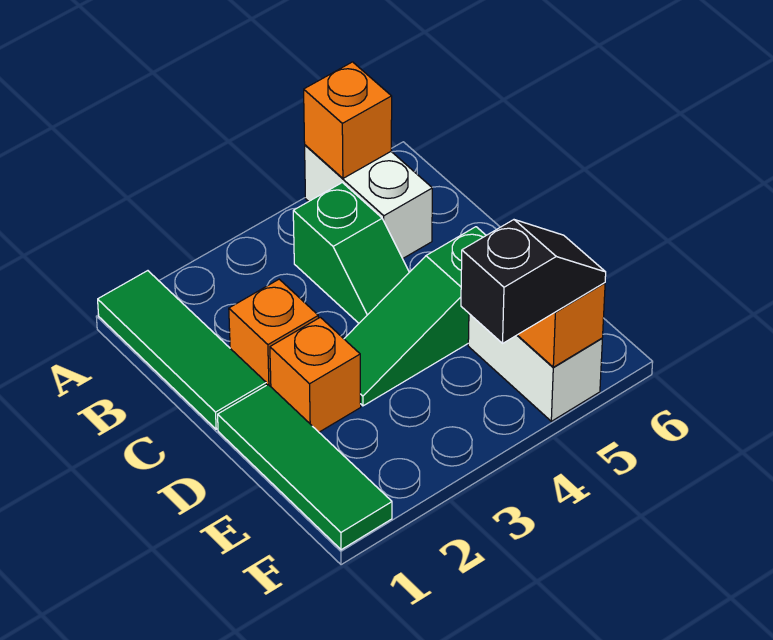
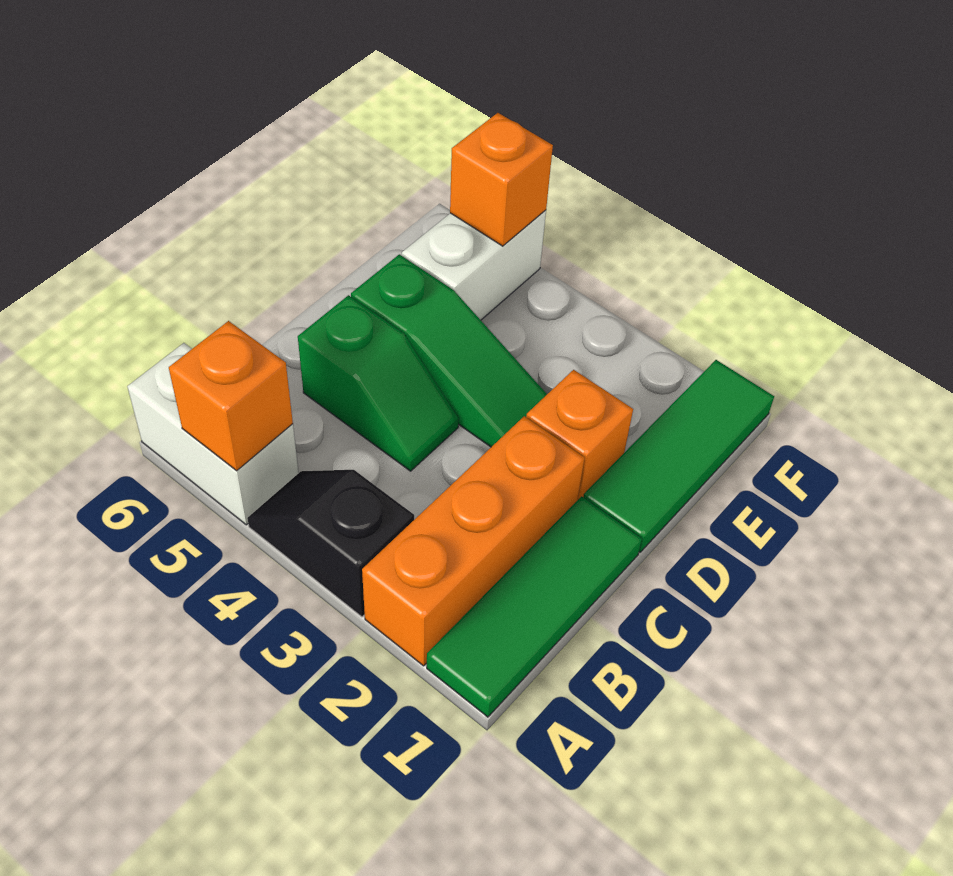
white 1x2 brick [305,145,432,259] -> white 1x2 brick turned to [127,343,299,525]
green 1x2 slope [293,183,409,323] -> green 1x2 slope turned to [298,295,459,471]
orange 1x1 brick [229,279,318,387] -> orange 1x3 brick [362,416,584,666]
black 1x2 slope [461,220,606,343] -> black 1x2 slope moved to [247,470,414,617]

